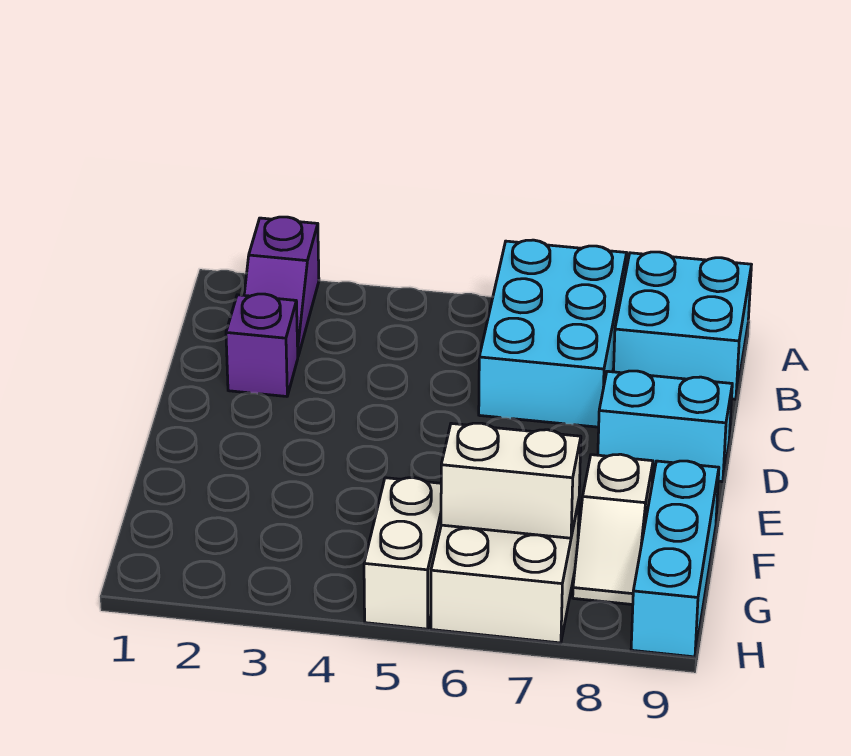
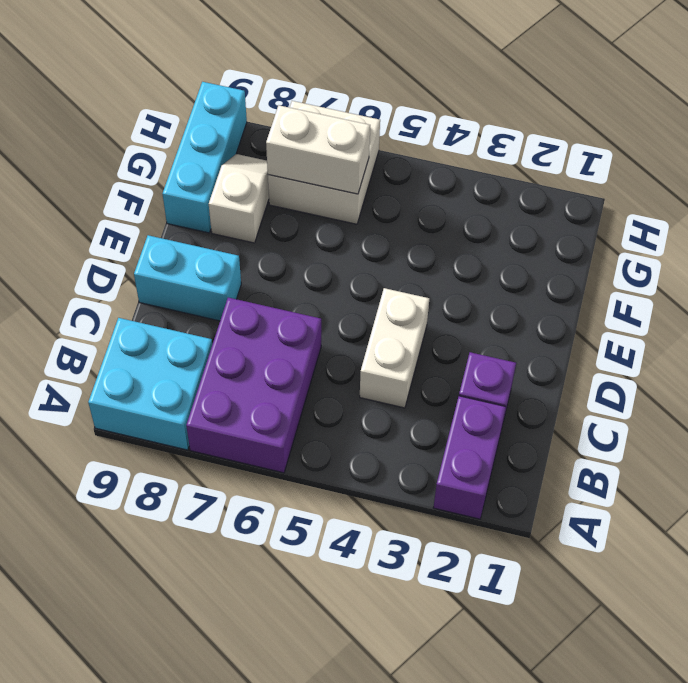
purple 1x2 slope [244,217,319,356] -> purple 1x2 brick [433,396,506,519]
cyan 2x3 brick [479,240,627,427] -> purple 2x3 brick [186,298,321,473]
white 1x2 brick [364,478,441,629] -> white 1x2 brick moved to [360,288,429,408]

